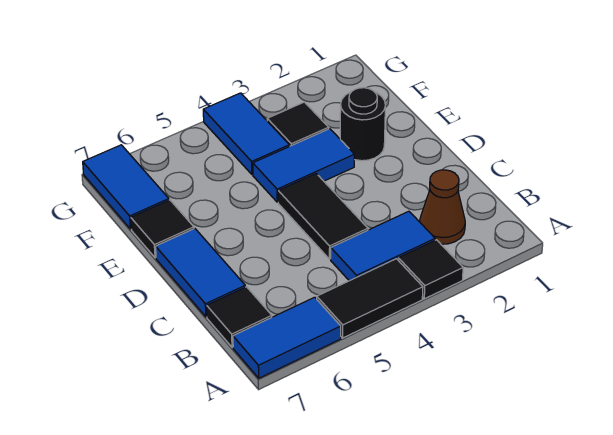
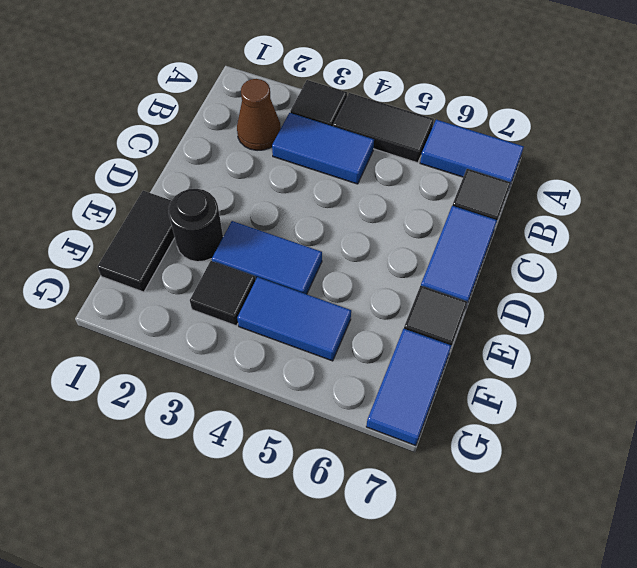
black 1x2 tile [278,174,368,259] -> black 1x2 tile moved to [97,191,175,292]
blue 1x2 tile [203,93,289,174] -> blue 1x2 tile turned to [237,277,351,361]

